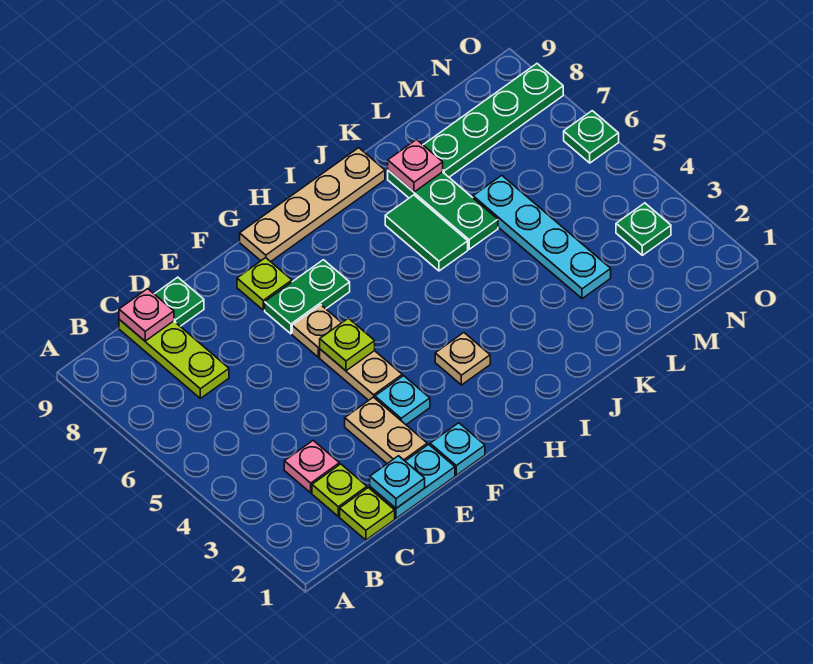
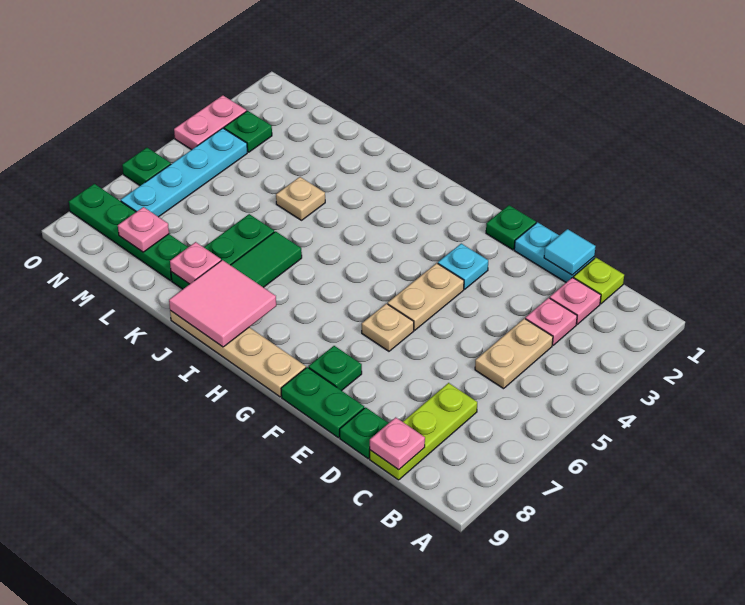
lime 1x1 plate [312,464,367,516] -> pink 1x1 plate [550,278,601,324]
cyan 1x1 plate [370,456,425,508] -> cyan 1x1 tile [544,229,596,275]
tan 1x2 plate [345,397,427,464] -> tan 1x2 plate moved to [475,318,553,389]
cyan 1x1 plate [430,423,485,475] -> green 1x1 plate [486,205,536,250]
lime 1x1 plate [320,318,375,371] -> none
green 1x2 plate [265,260,350,334] -> green 1x2 plate moved to [281,367,364,438]
lime 1x1 plate [237,258,292,310] -> green 1x1 plate [309,346,362,391]
tan 1x1 plate [435,333,490,385] -> tan 1x1 plate moved to [276,177,325,220]
none -> pink 2x2 tile [169,260,276,347]
cyan 1x4 plate [473,175,611,299] -> cyan 1x4 plate moved to [121,128,247,217]
none -> pink 1x1 plate [118,207,169,252]
none -> pink 1x2 plate [174,95,247,150]

